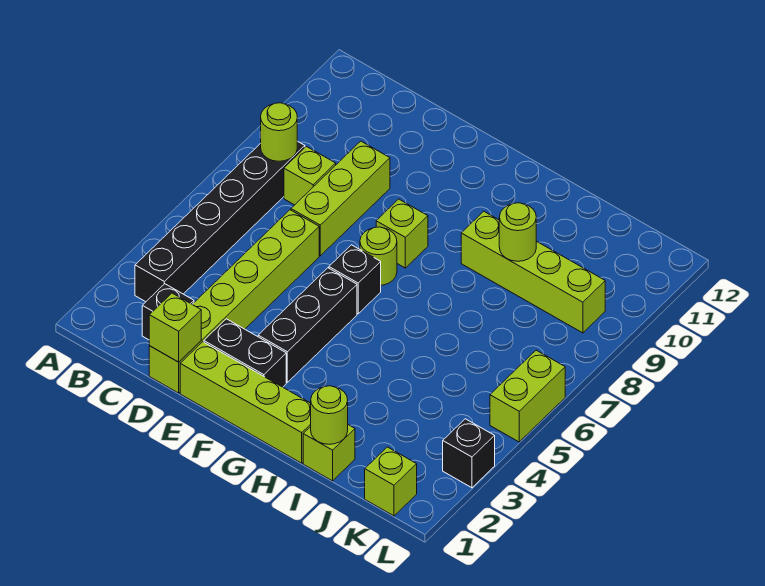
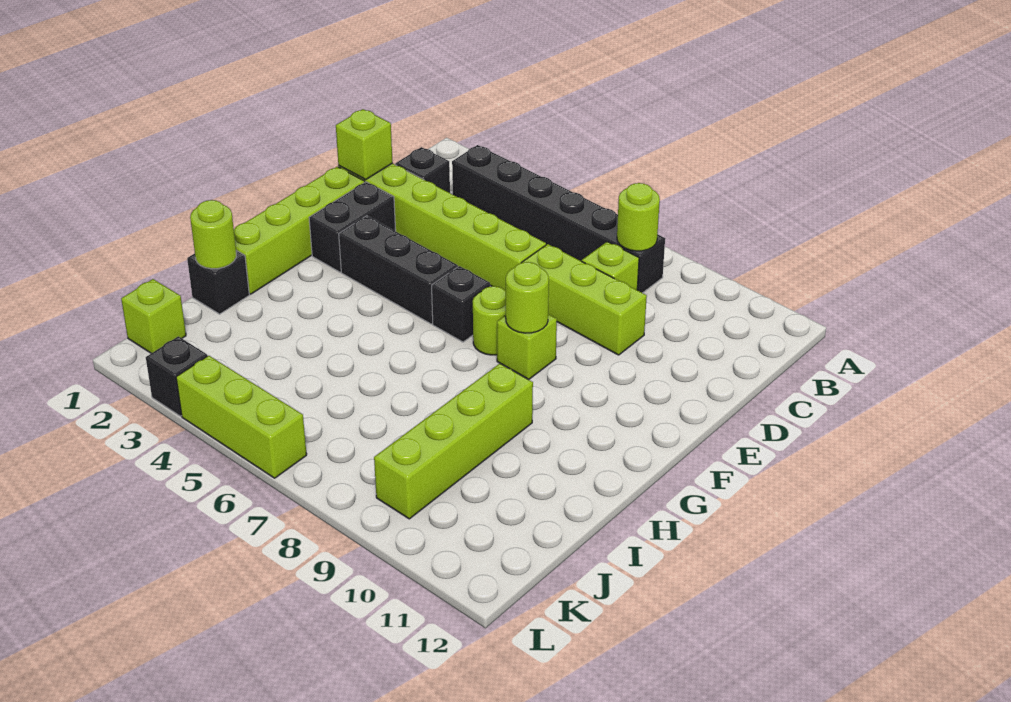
lime 1x1 brick [303,425,355,481] -> black 1x1 brick [187,251,249,314]
lime 1x1 round brick [499,203,536,261] -> lime 1x1 round brick moved to [506,262,549,333]
lime 1x2 brick [490,350,565,442] -> lime 1x3 brick [176,356,307,478]

